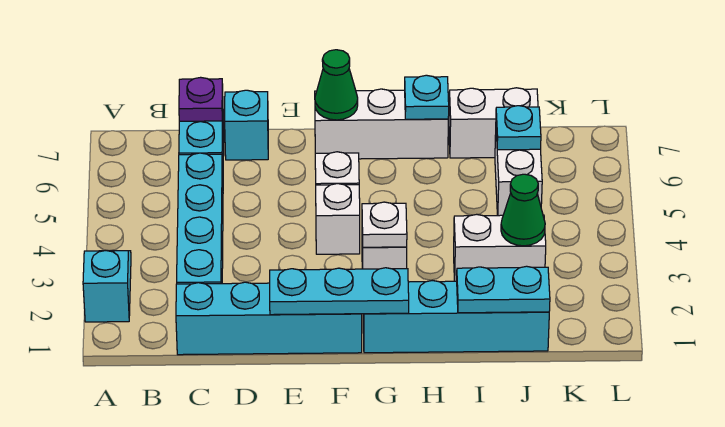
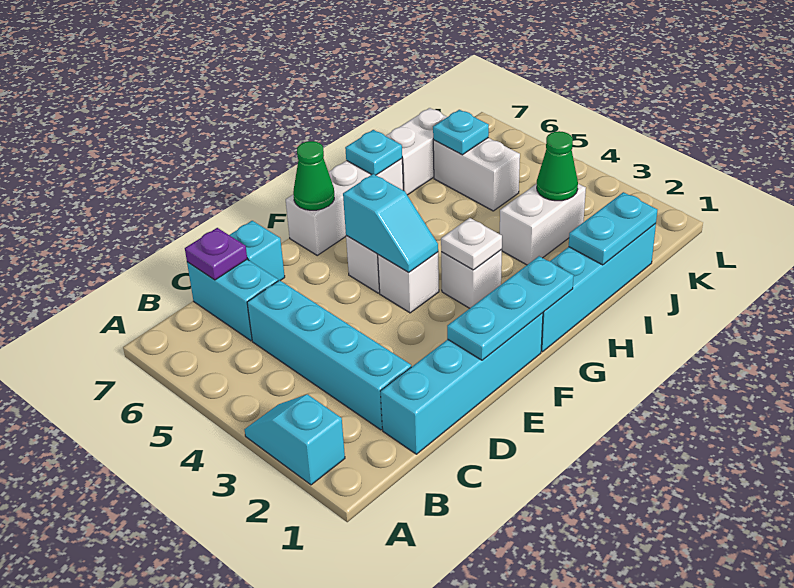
none -> cyan 1x2 slope [343,174,438,272]

